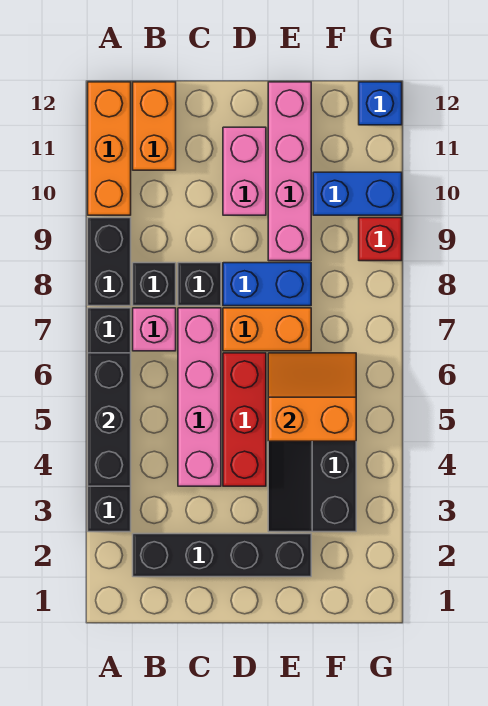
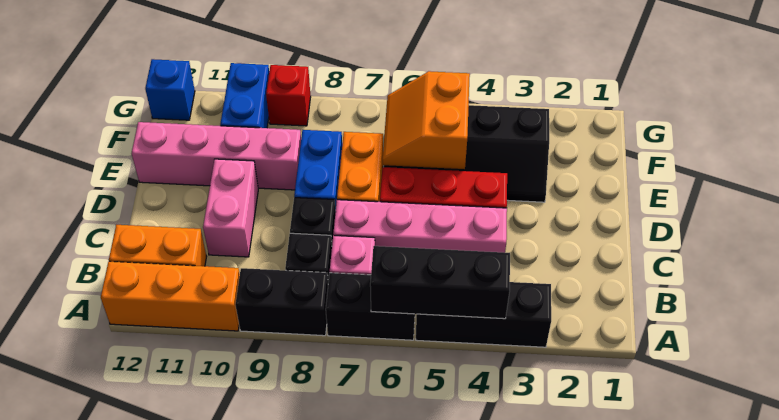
black 1x4 brick [133,534,311,577] -> none
pink 1x2 brick [223,127,266,215] -> pink 1x2 brick turned to [203,159,258,257]

